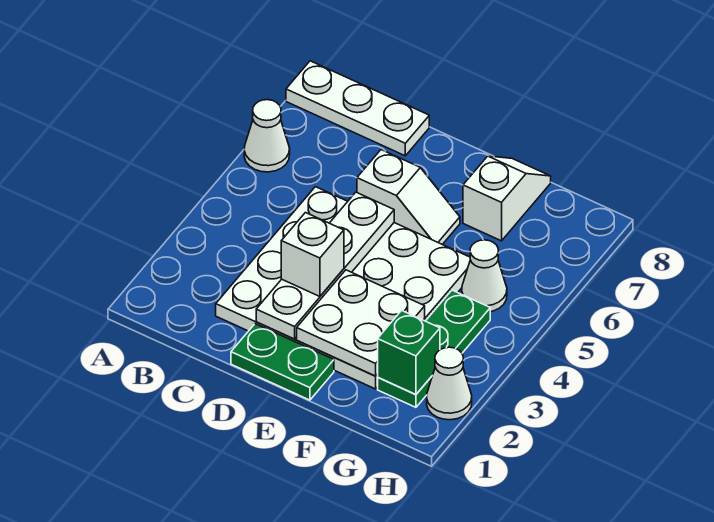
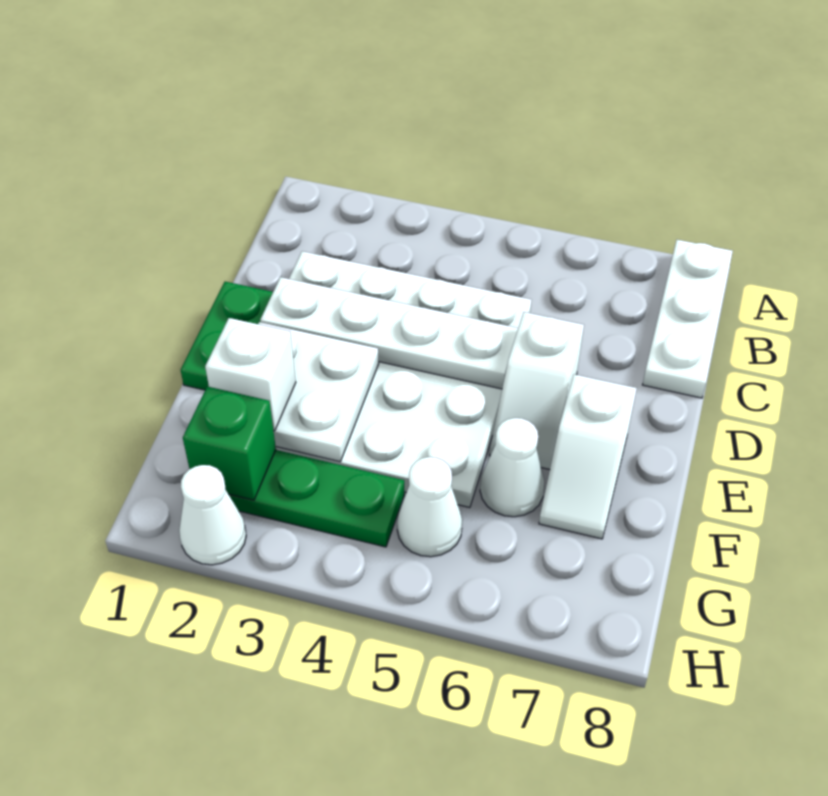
white 1x1 cone [244,100,290,172] -> white 1x1 cone moved to [480,418,544,517]
white 1x1 brick [281,213,344,297] -> white 1x1 brick moved to [205,318,296,431]
white 1x2 slope [463,156,551,241] -> white 1x2 slope turned to [539,374,637,539]

